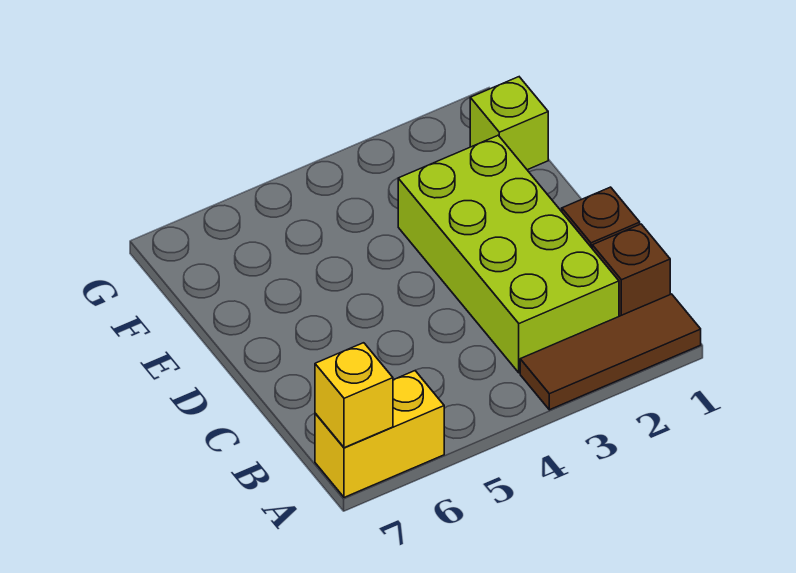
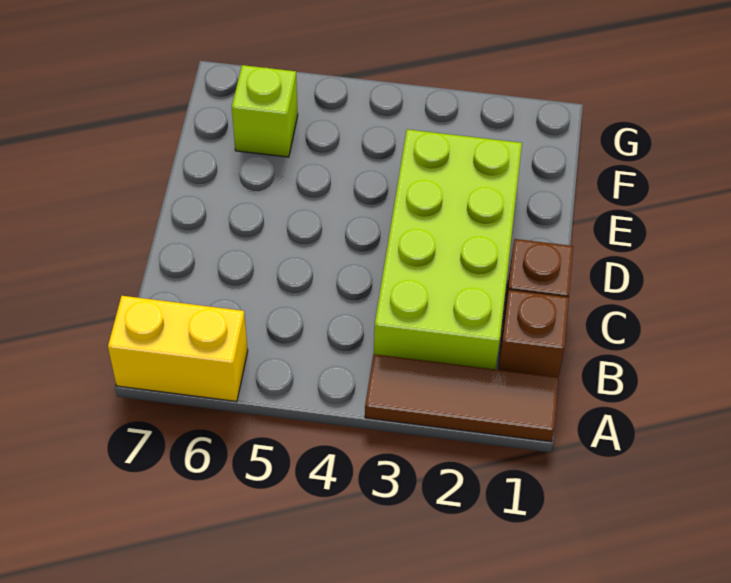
yellow 1x1 brick [315,343,393,448] -> none
lime 1x1 brick [470,77,548,170] -> lime 1x1 brick moved to [232,65,298,157]

